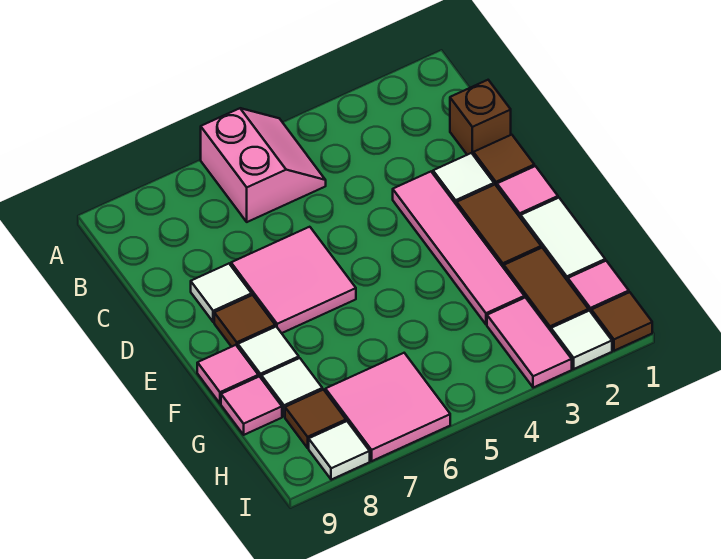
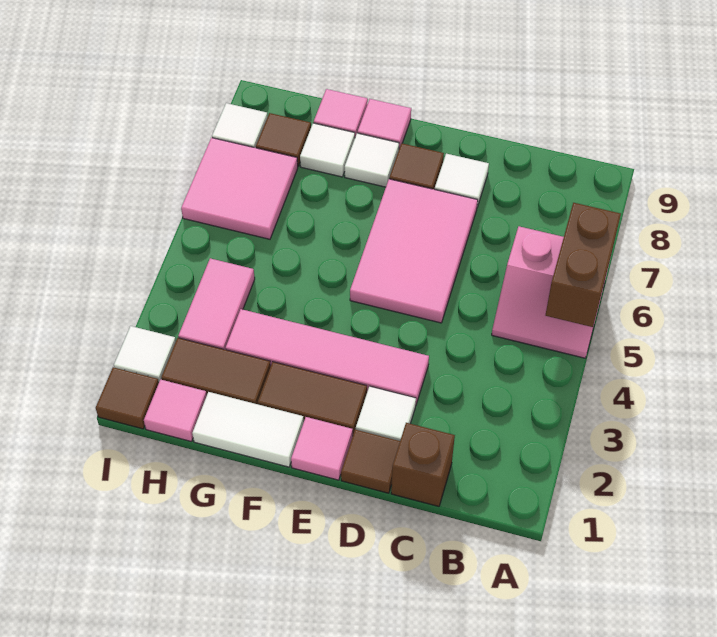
none -> brown 1x2 brick [546,203,621,327]
pink 2x2 tile [231,227,356,333] -> pink 2x3 tile [350,179,478,323]
pink 1x2 tile [487,298,572,388] -> pink 1x2 tile turned to [178,258,255,350]

